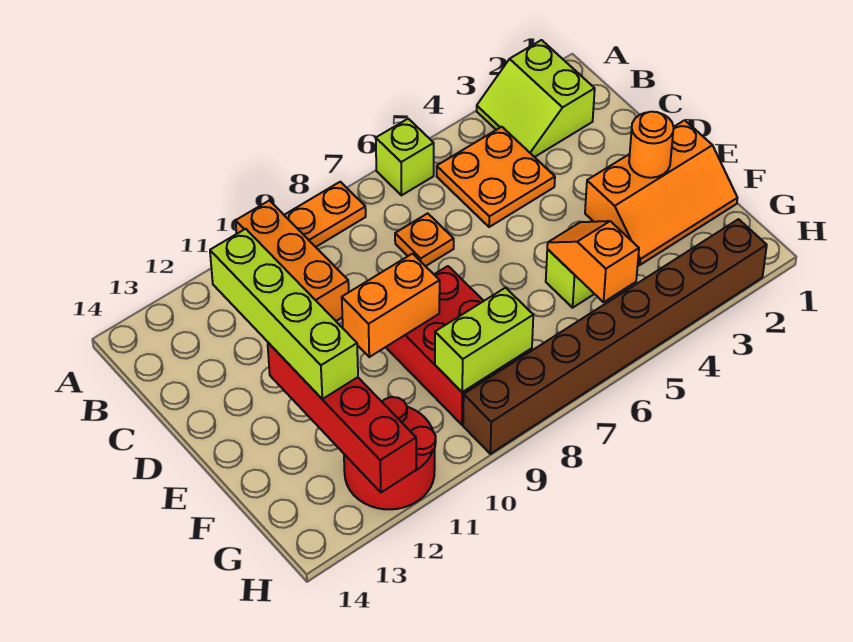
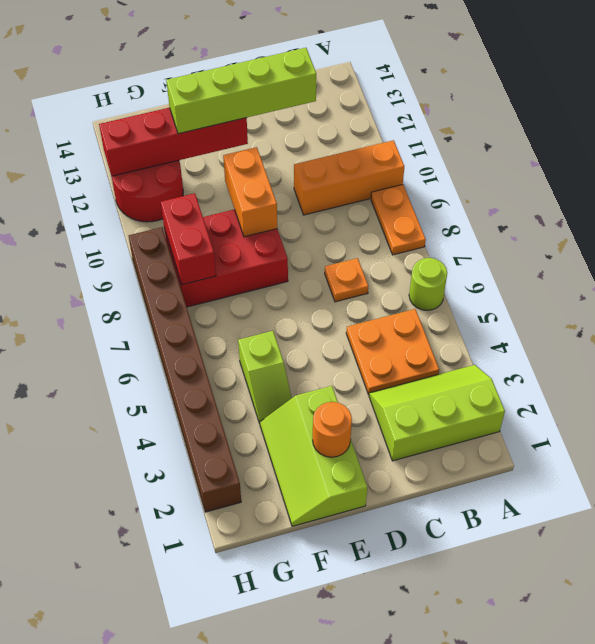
lime 2x2 slope [477,40,595,157] -> lime 2x3 slope [369,365,505,461]
lime 1x1 brick [376,119,434,195] -> lime 1x1 round brick [409,258,447,310]
orange 2x3 slope [585,120,737,265] -> lime 2x3 slope [260,386,367,526]
orange 1x2 slope [547,221,639,302] -> none
lime 1x2 brick [435,288,533,392] -> red 1x2 brick [161,193,216,285]

